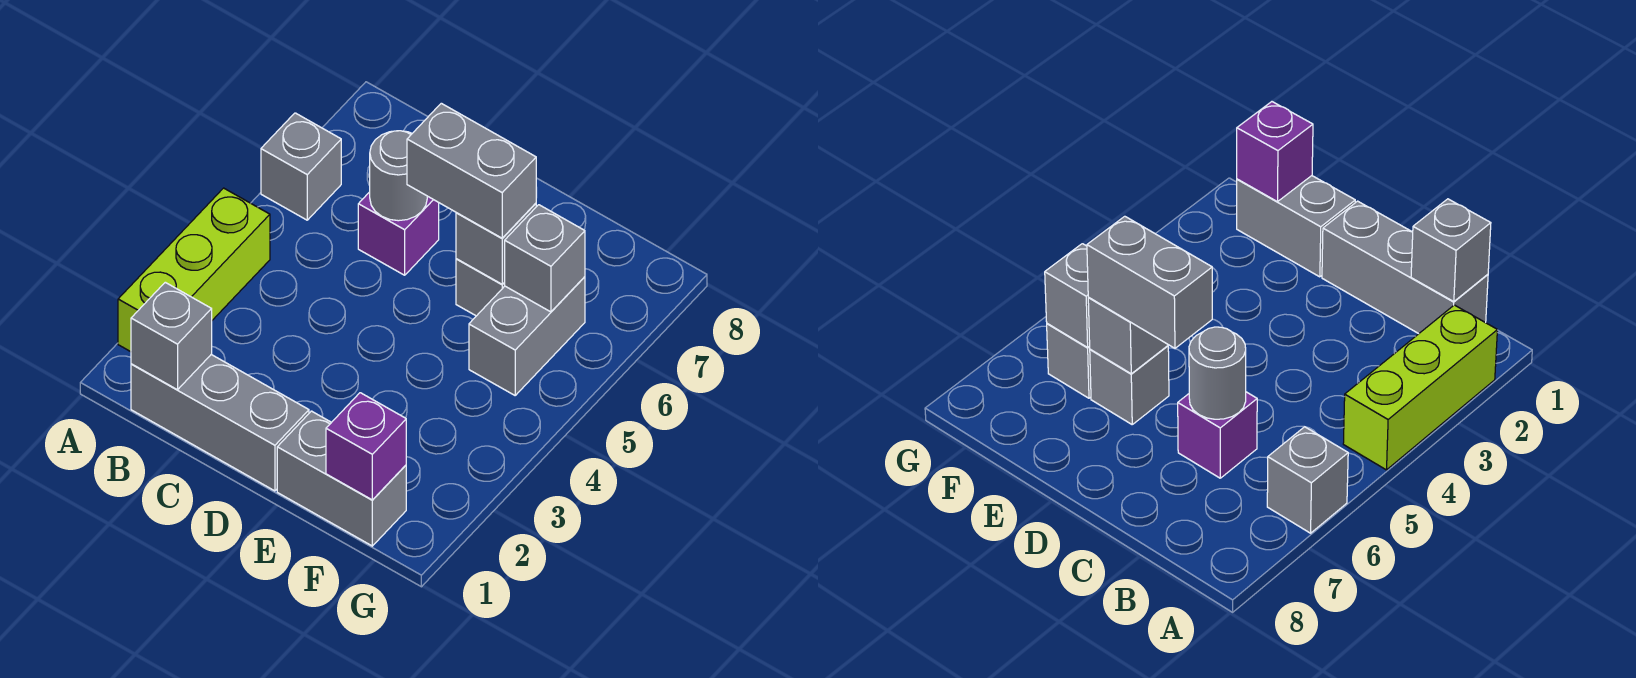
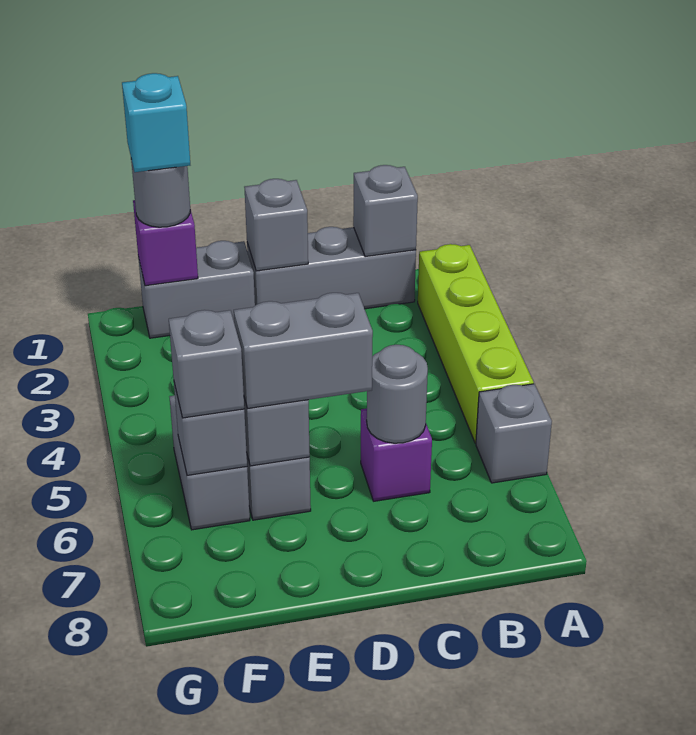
lime 1x3 brick [118,188,270,352] -> lime 1x4 brick [418,244,534,443]
none -> grey 1x1 brick [244,179,308,271]
none -> grey 1x1 round brick [131,160,190,227]
none -> cyan 1x1 brick [122,73,190,172]
none -> grey 1x1 brick [169,310,244,418]

